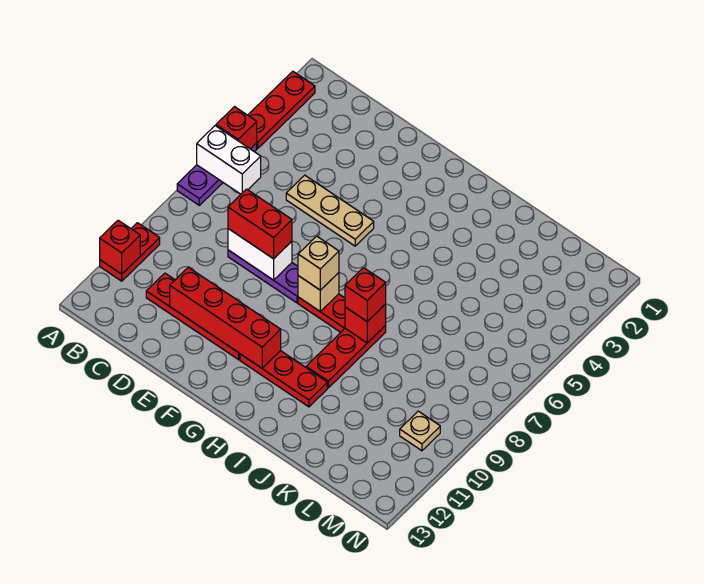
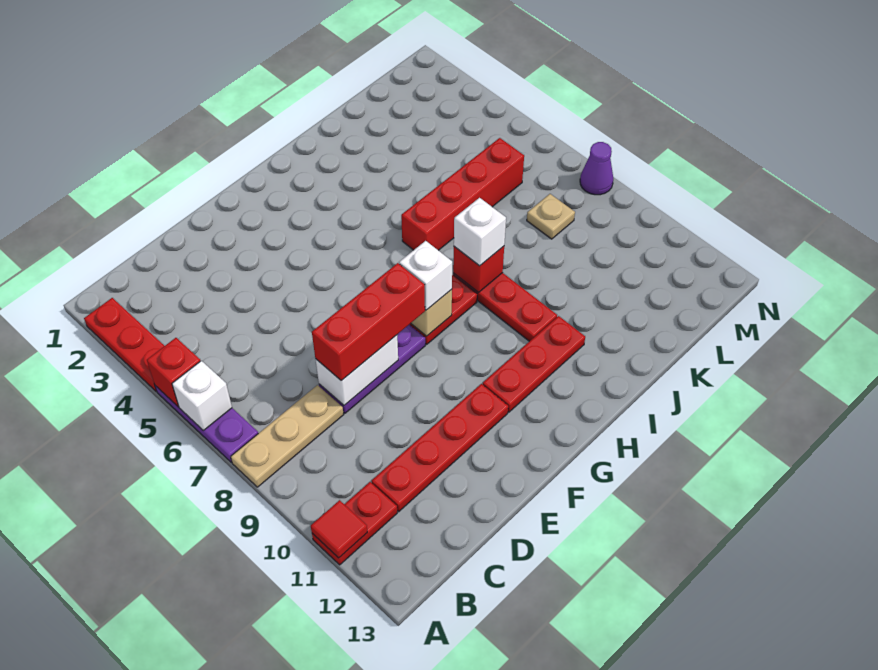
white 1x2 brick [197,126,261,194] -> white 1x1 brick [172,361,232,430]
red 1x2 plate [100,223,160,281] -> red 1x2 plate turned to [312,482,397,565]
red 1x1 brick [100,220,140,274] -> red 1x1 tile [311,500,367,558]
tan 1x3 plate [286,175,374,246] -> tan 1x3 plate moved to [231,385,344,487]
red 1x2 brick [228,189,292,259] -> red 1x3 brick [312,263,425,381]
red 1x4 brick [170,267,281,368] -> red 1x4 brick moved to [401,138,524,250]
tan 1x1 brick [298,236,339,290] -> white 1x1 brick [399,241,452,310]
red 1x1 brick [345,268,386,321] -> white 1x1 brick [454,198,506,266]
tan 1x1 plate [400,411,440,451] -> tan 1x1 plate moved to [527,194,575,239]
none -> purple 1x1 cone [580,142,613,195]

